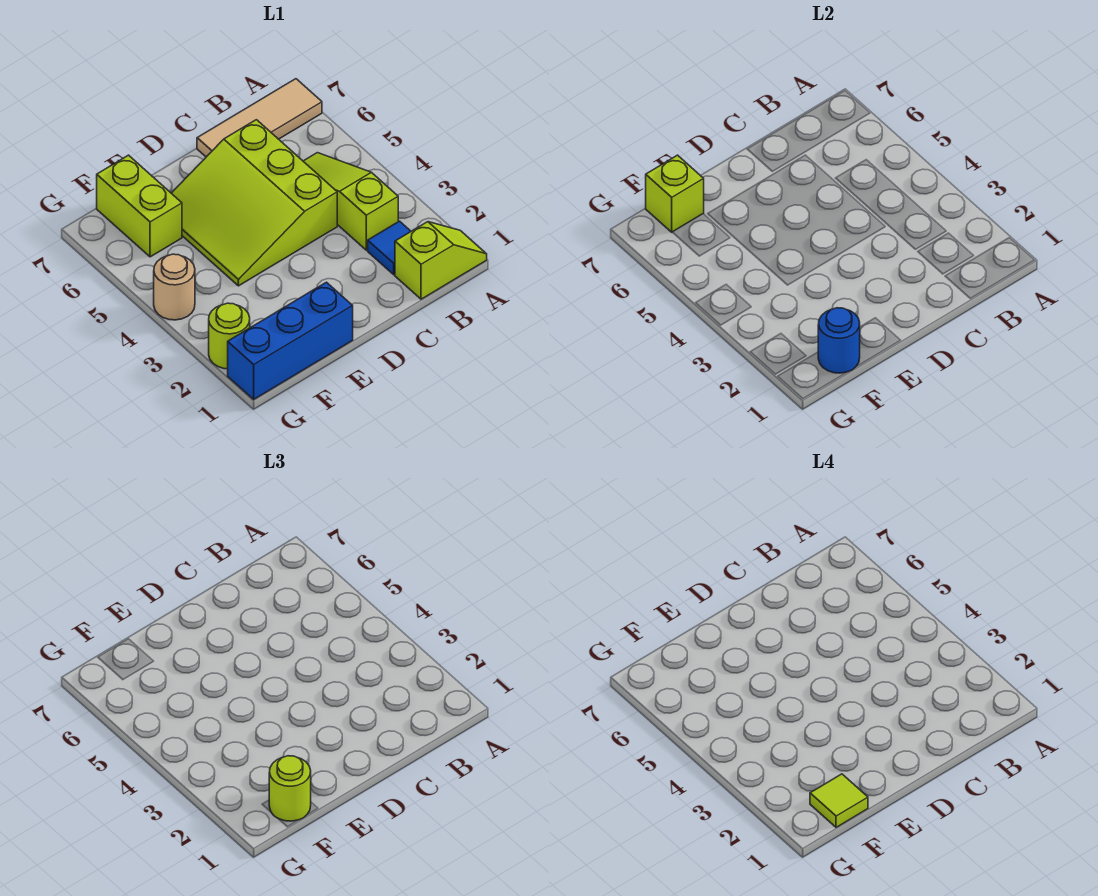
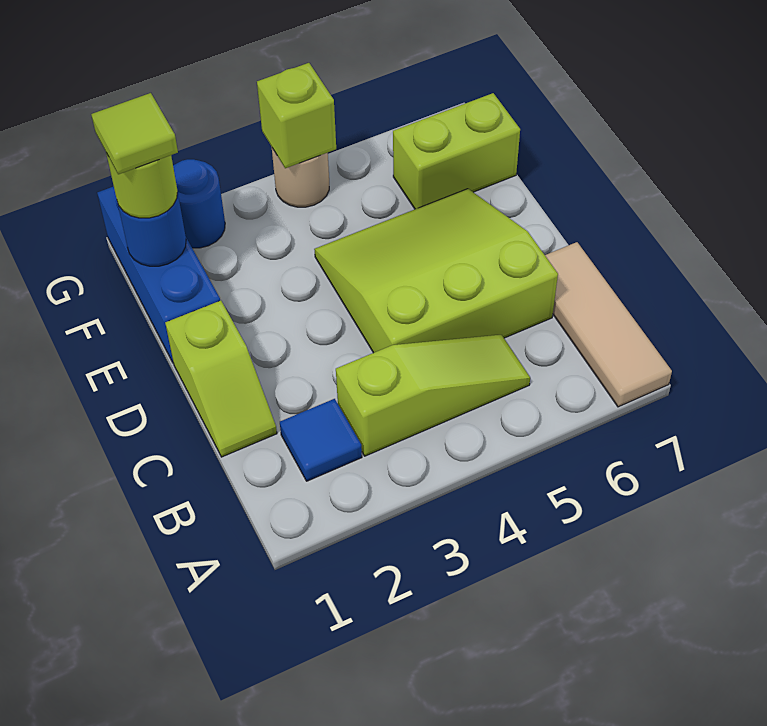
lime 1x2 slope [395,222,487,299] -> lime 1x2 slope moved to [165,300,277,457]
lime 1x1 brick [646,155,704,232] -> lime 1x1 brick moved to [257,63,336,168]
lime 1x1 round brick [209,303,250,369] -> blue 1x1 round brick [173,159,225,248]

